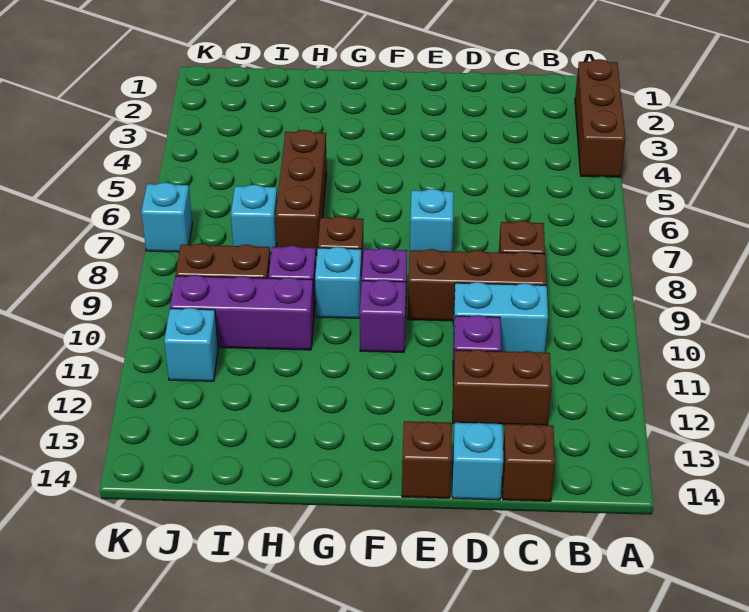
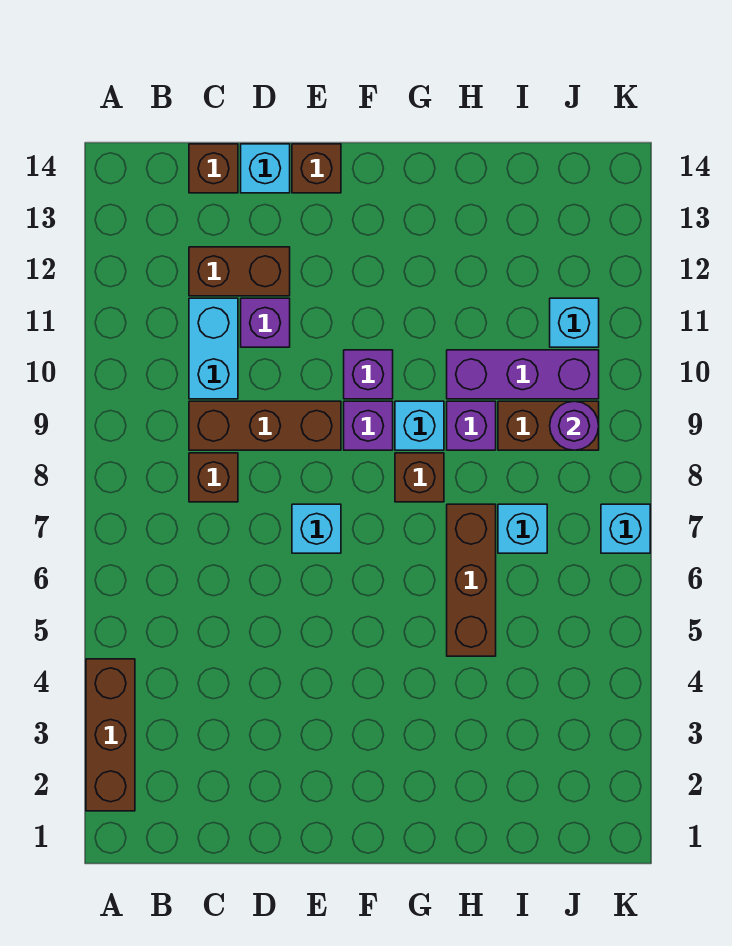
cyan 1x2 brick [453,282,548,352] -> cyan 1x2 brick turned to [189,298,238,399]
none -> purple 1x1 round brick [550,401,599,450]

